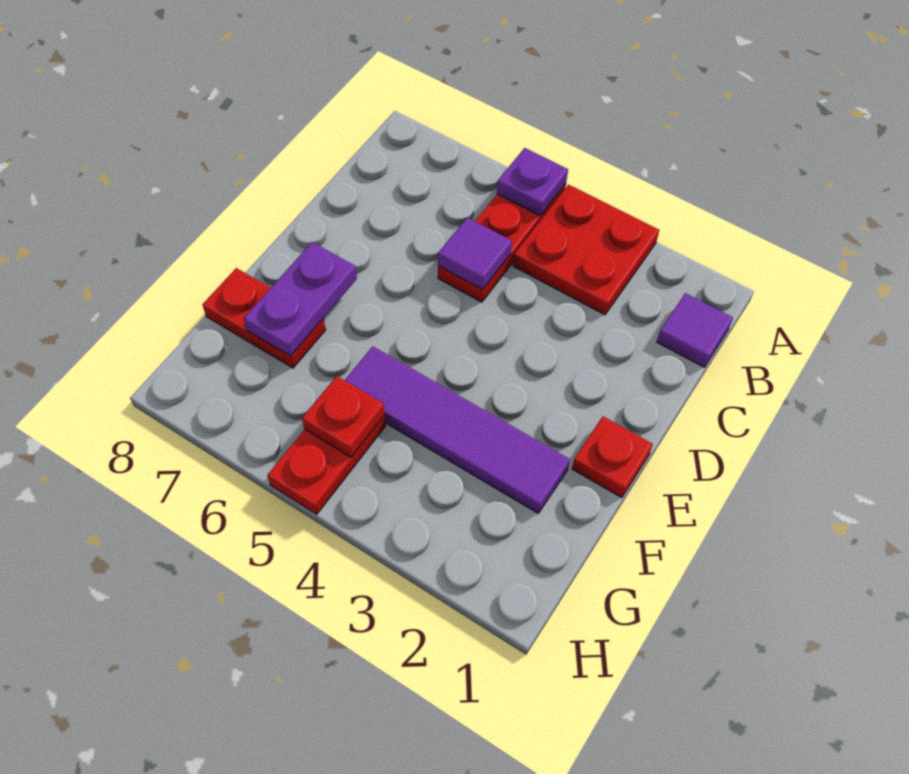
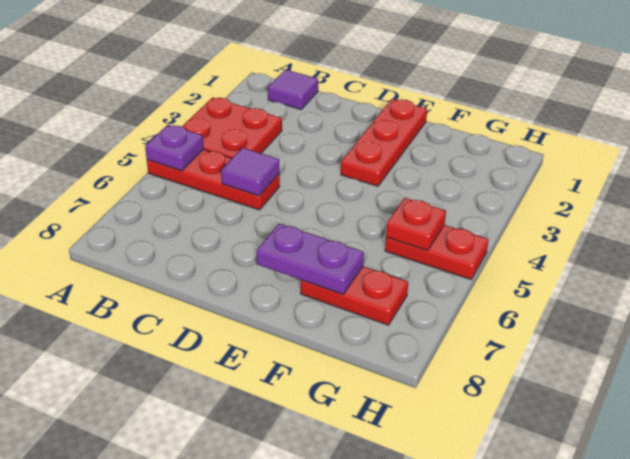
red 1x1 plate [572,416,653,498] -> red 1x3 plate [341,99,427,186]
purple 1x4 tile [345,346,570,513] -> none
red 1x2 plate [203,268,326,368] -> red 1x2 plate turned to [301,266,408,325]

